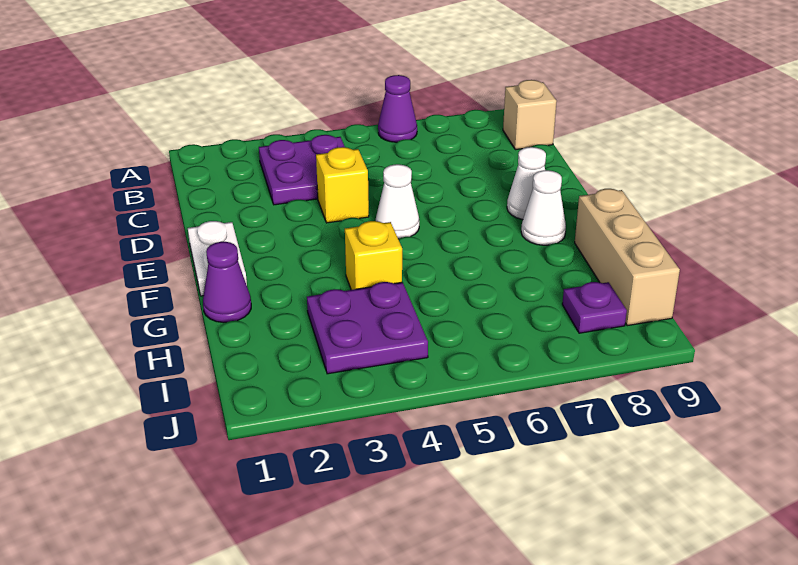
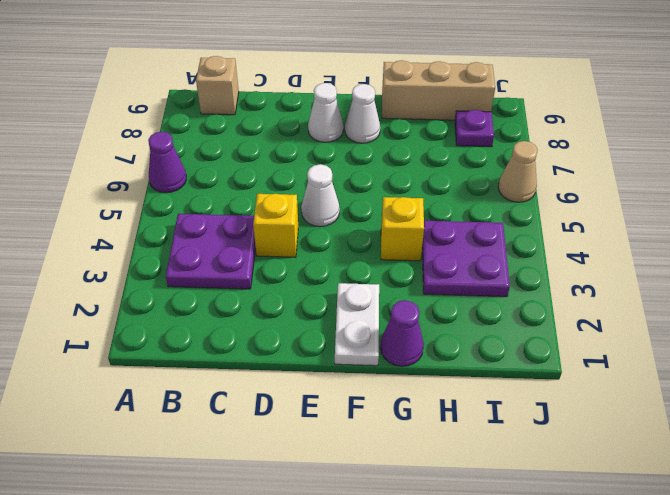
white 1x2 plate [188,221,247,296] -> white 1x2 plate turned to [335,283,379,366]
none -> tan 1x1 cone [498,141,538,202]

